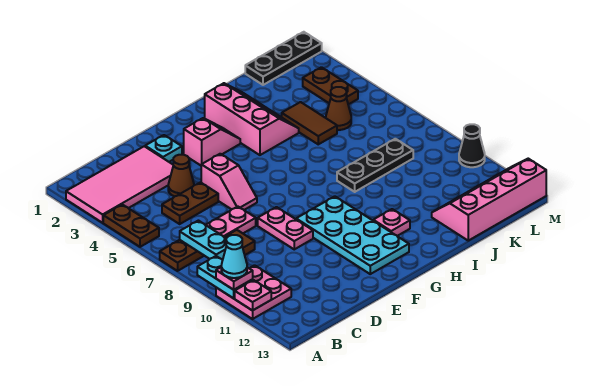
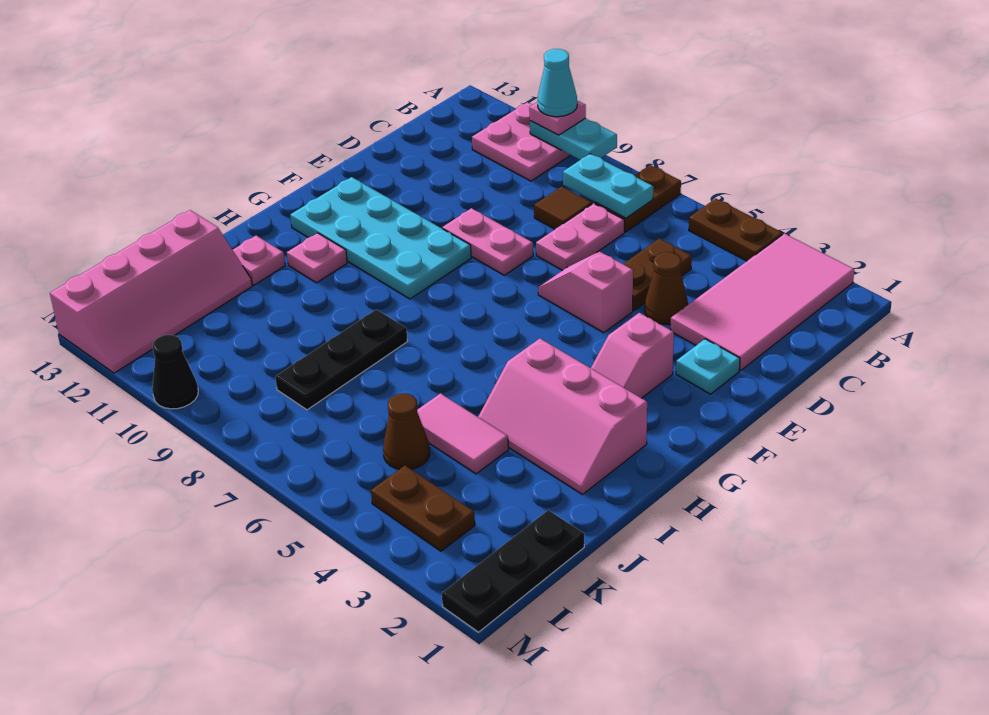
pink 1x1 plate [235,280,271,311] -> pink 1x1 plate moved to [233,236,285,285]
brown 1x2 tile [282,102,337,144] -> pink 1x2 tile [417,393,509,474]

